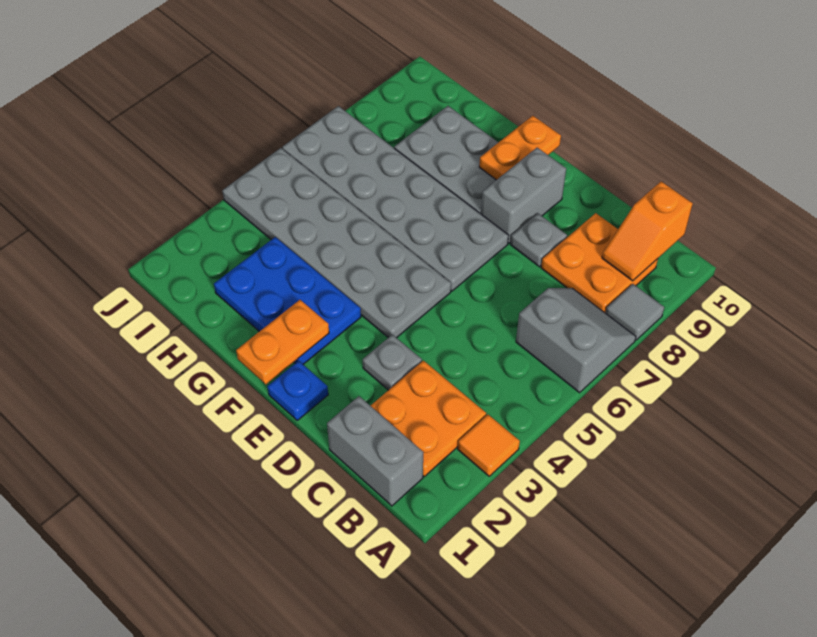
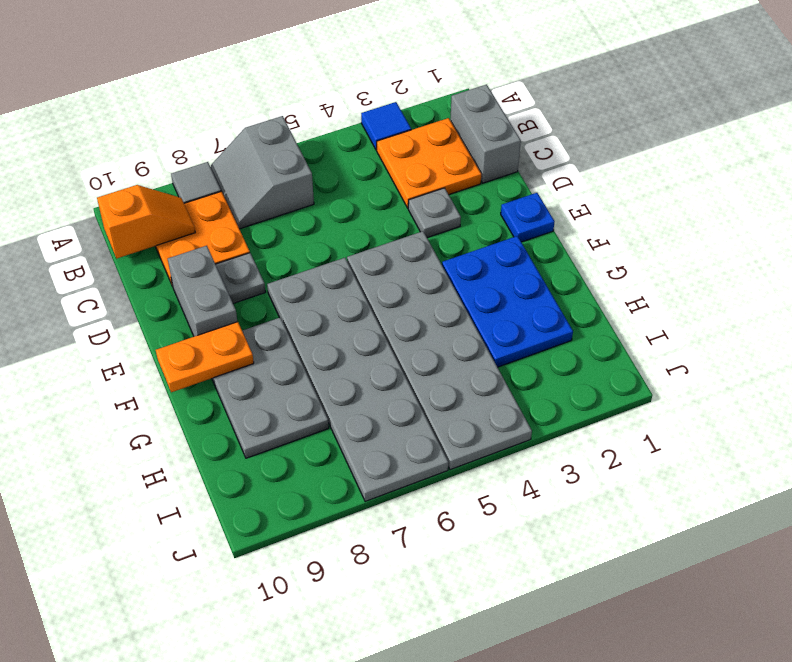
orange 1x1 tile [458,415,520,476] -> blue 1x1 tile [361,102,411,150]
grey 1x2 brick [481,148,566,243] -> grey 1x2 brick turned to [168,246,237,336]
orange 1x2 plate [236,300,329,384] -> none

